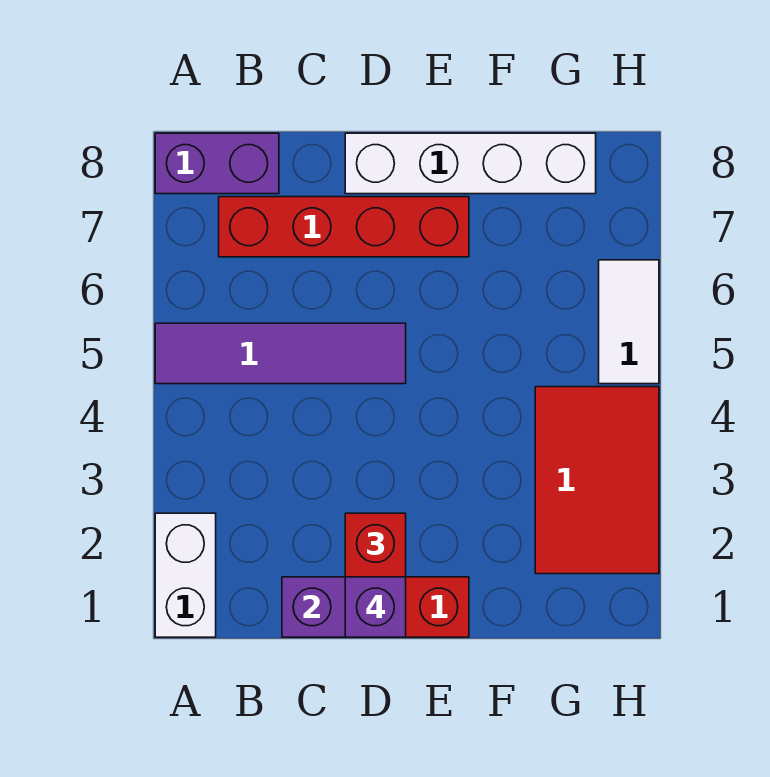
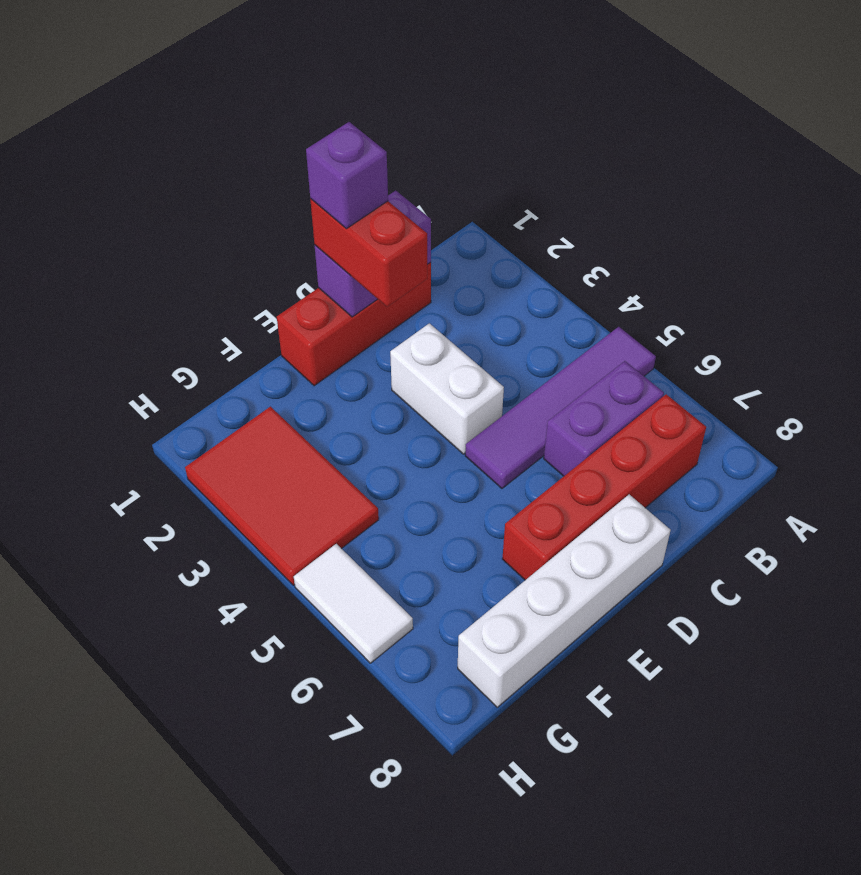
white 1x2 brick [155,513,216,637] -> white 1x2 brick moved to [390,323,504,454]
purple 1x2 brick [155,133,279,194] -> purple 1x2 brick moved to [544,361,664,476]

